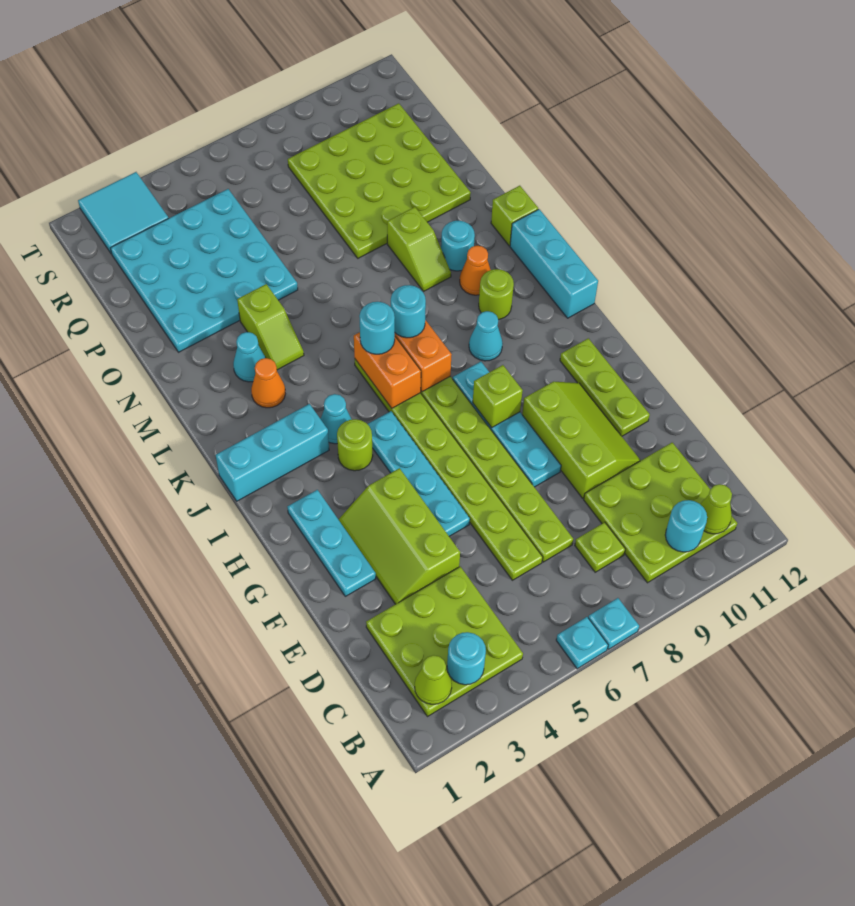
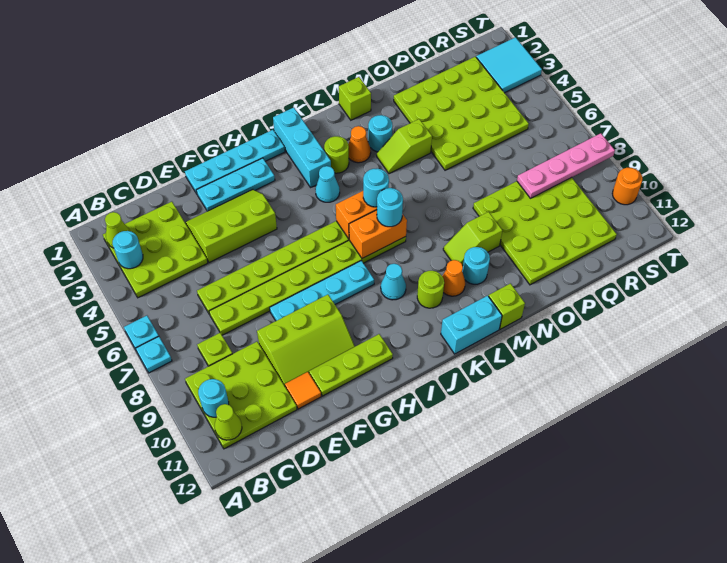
none -> orange 1x1 tile [285,372,321,409]
cyan 1x4 plate [368,411,470,536] -> cyan 1x4 plate moved to [185,130,285,194]
lime 1x1 brick [473,365,523,428] -> lime 1x1 brick moved to [339,77,371,120]
lime 1x1 round brick [337,419,373,471] -> lime 1x1 round brick moved to [324,136,349,173]
cyan 1x3 brick [510,209,598,318] -> cyan 1x2 brick [441,296,502,354]
cyan 1x1 cone [233,332,265,382] -> cyan 1x1 round brick [368,115,392,152]
cyan 4x4 plate [111,189,298,352] -> lime 4x4 plate [394,57,529,170]
none -> pink 1x4 plate [517,133,615,198]
none -> orange 1x1 round brick [612,168,642,205]

